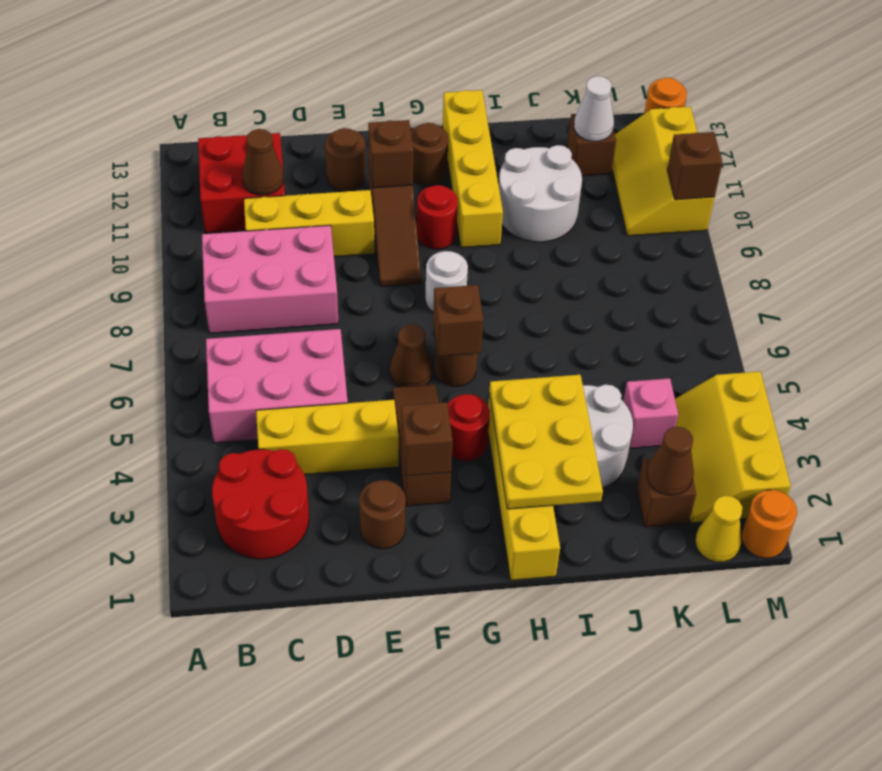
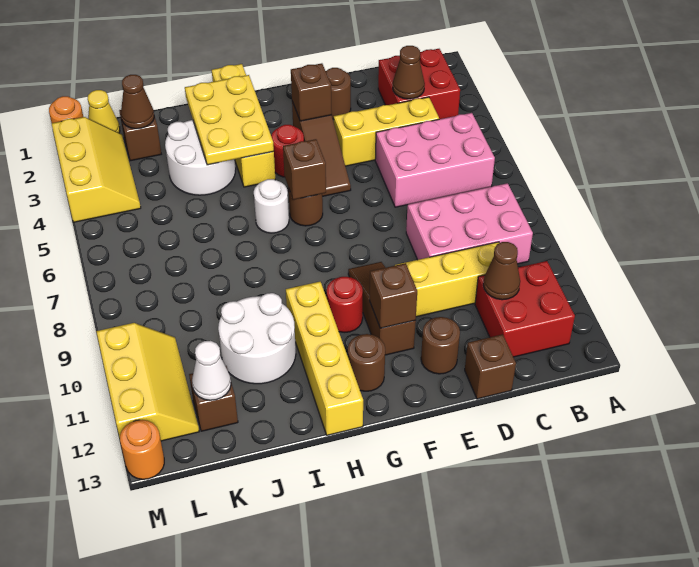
red 2x2 round brick [212,449,309,559] -> red 2x2 brick [378,49,460,119]
brown 1x1 cone [390,324,433,387] -> brown 1x1 cone moved to [393,46,425,99]
white 1x1 round brick [425,251,468,312] -> white 1x1 round brick moved to [254,179,289,233]
pink 1x1 brick [623,378,678,448] -> none
brown 1x1 brick [667,132,722,200] -> brown 1x1 brick moved to [465,334,516,399]

